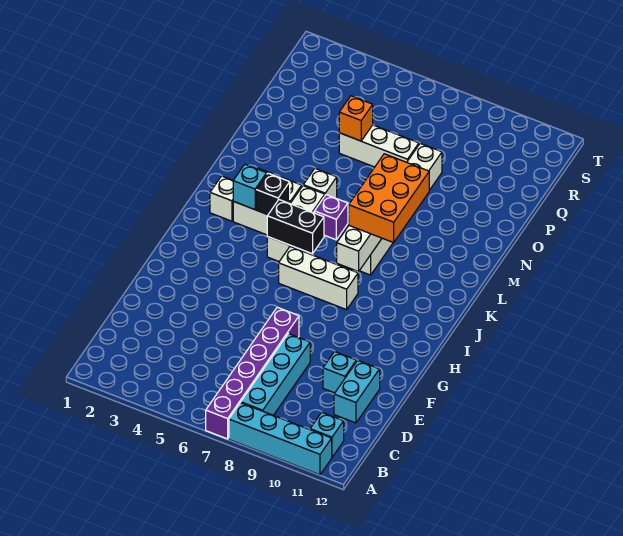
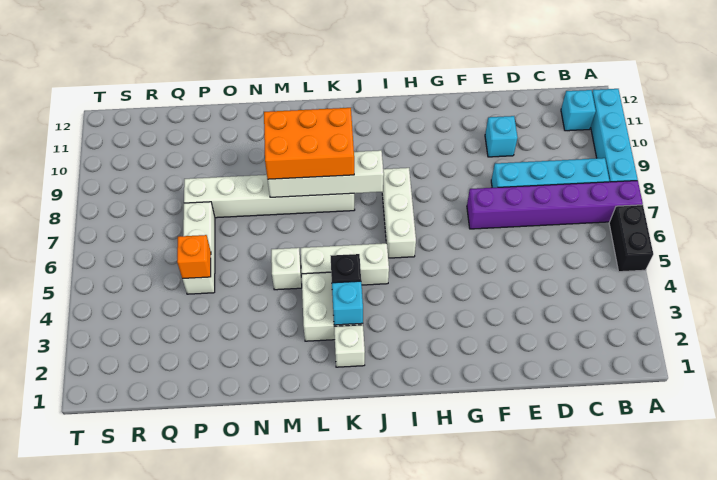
cyan 1x2 brick [334,360,380,423] -> none
black 1x2 brick [267,200,324,254] -> black 1x2 brick moved to [609,205,653,272]
purple 1x1 brick [314,195,348,240] -> none

